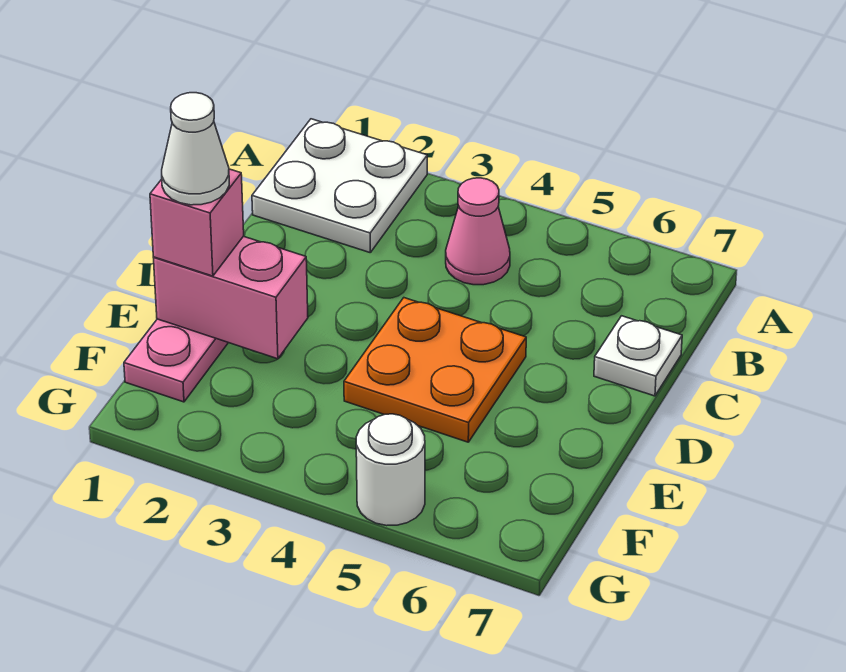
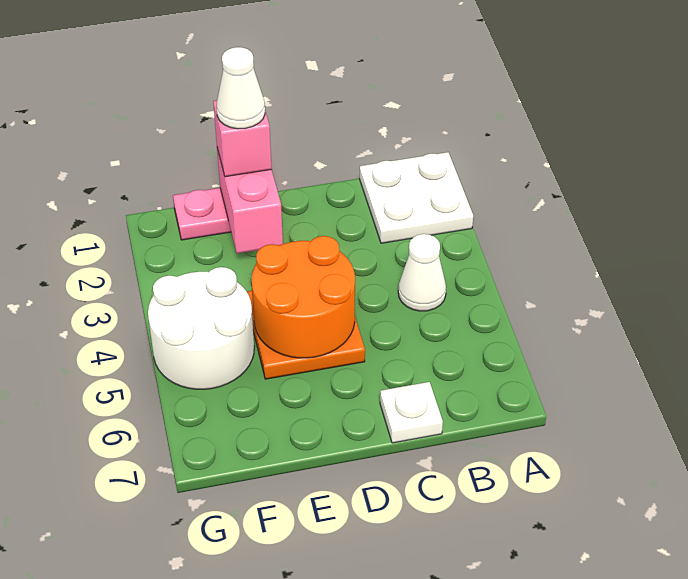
pink 1x1 cone [446,178,510,285] -> white 1x1 cone [398,234,446,311]
none -> orange 2x2 round brick [252,236,355,358]
white 1x1 round brick [356,414,425,526] -> white 2x2 round brick [148,267,254,389]

